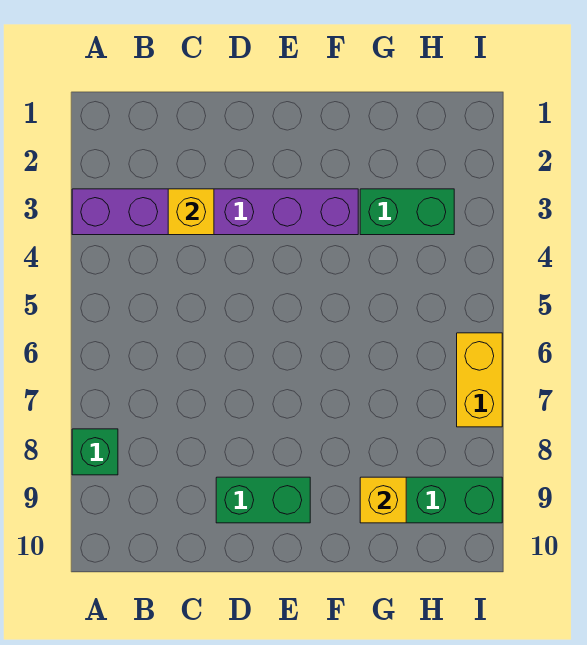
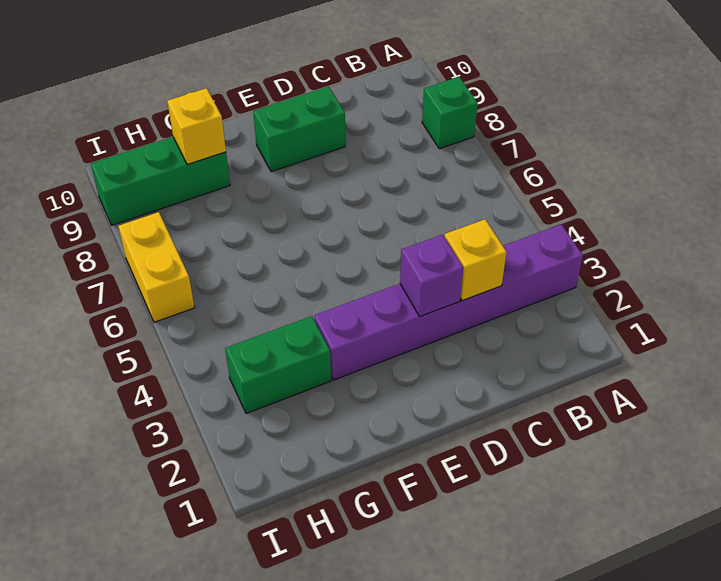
none -> purple 1x1 brick [400,235,463,317]

